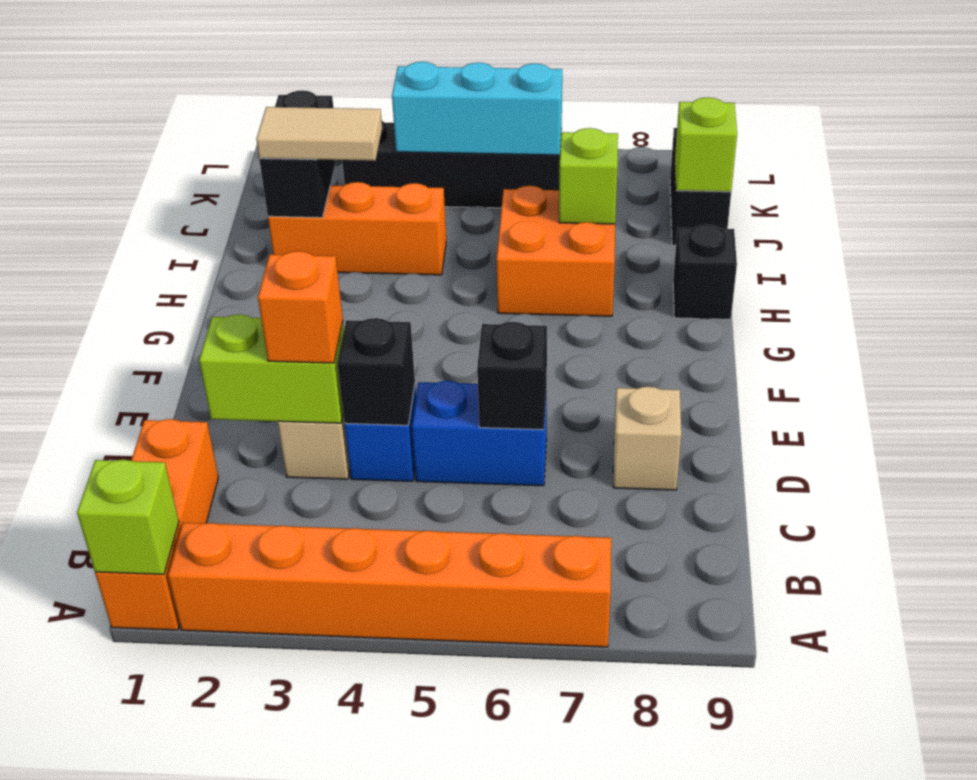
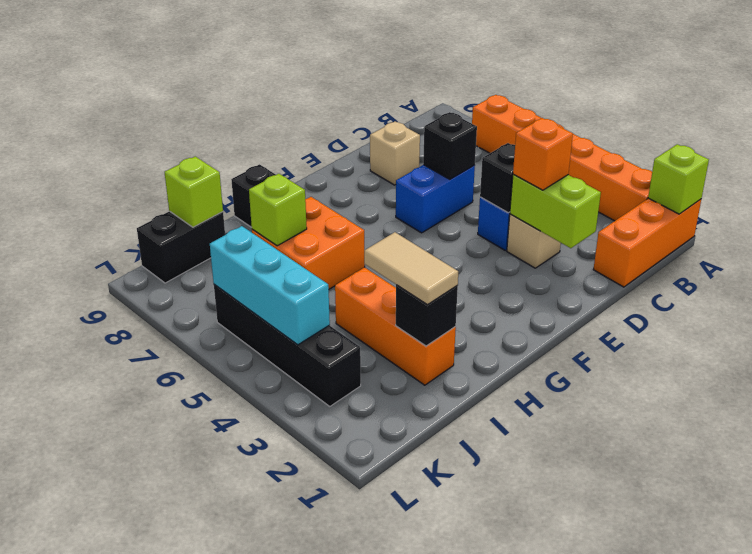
blue 1x2 brick [412,381,547,486] -> blue 1x2 brick turned to [396,165,475,233]
black 1x2 brick [259,90,336,218] -> black 1x1 brick [396,285,458,346]

